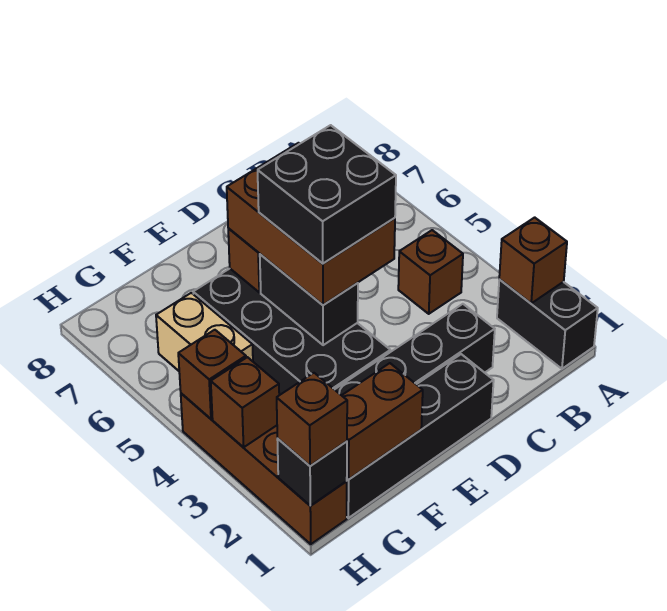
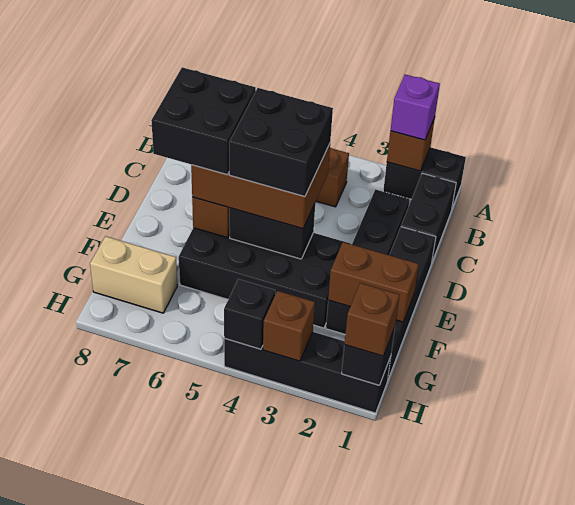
none -> purple 1x1 brick [391,75,440,140]
none -> black 1x2 brick [401,173,456,264]
none -> black 2x2 brick [151,67,256,175]
brown 1x2 brick [342,363,423,479] -> brown 1x2 brick turned to [328,242,419,322]
tan 1x2 brick [156,293,253,371] -> tan 1x2 brick moved to [90,236,177,313]
brown 1x4 brick [181,393,347,544] -> black 1x4 brick [224,332,391,413]
brown 1x1 brick [178,330,246,419] -> black 1x1 brick [224,279,275,349]

